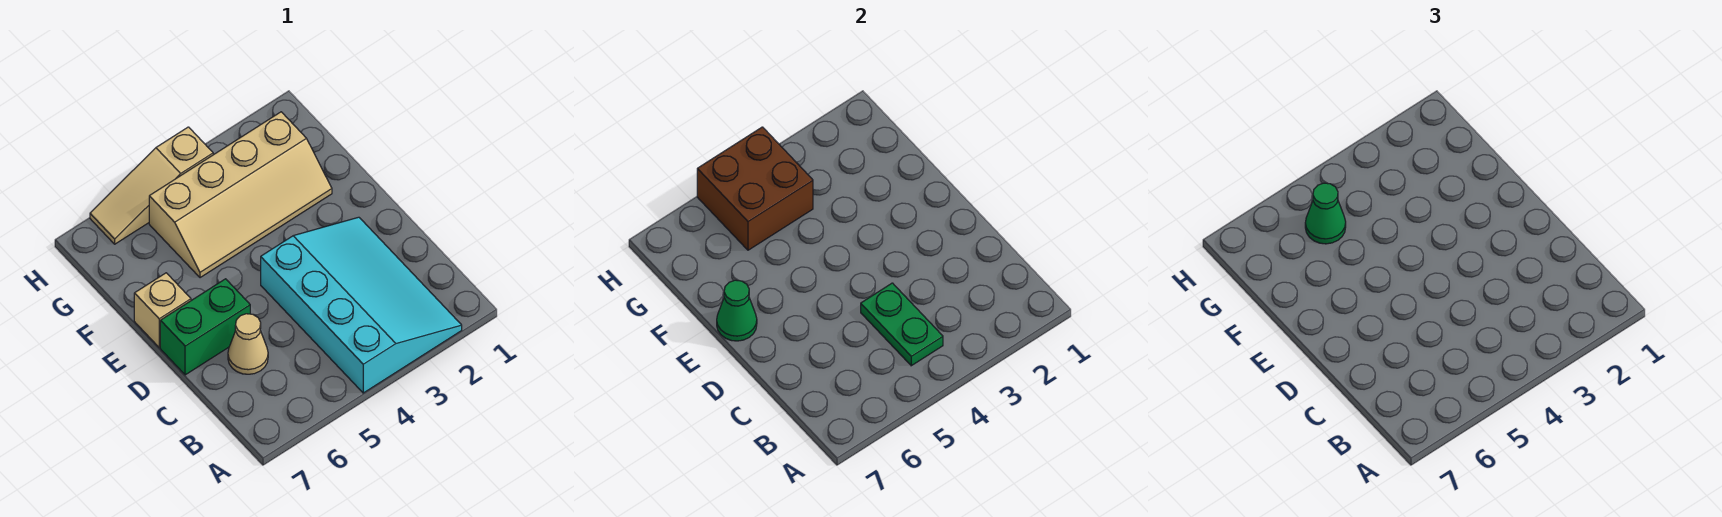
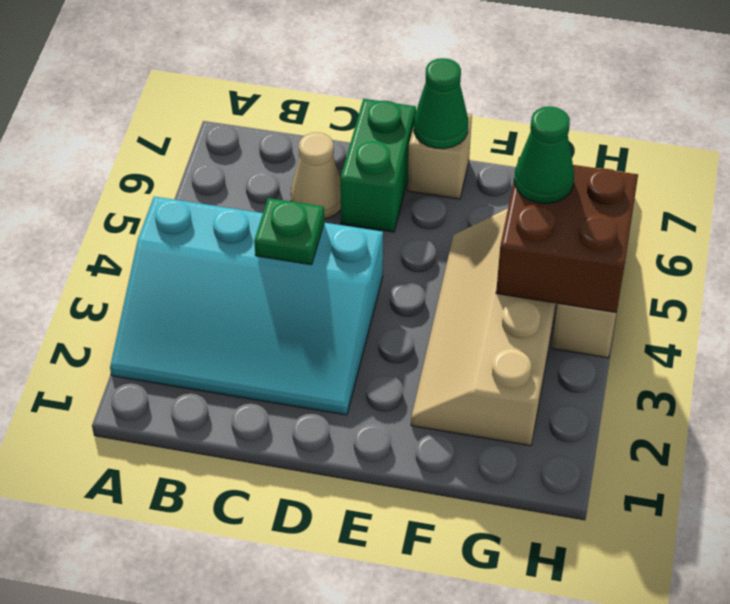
green 1x2 plate [861,283,943,366] -> green 1x1 plate [254,198,324,265]

